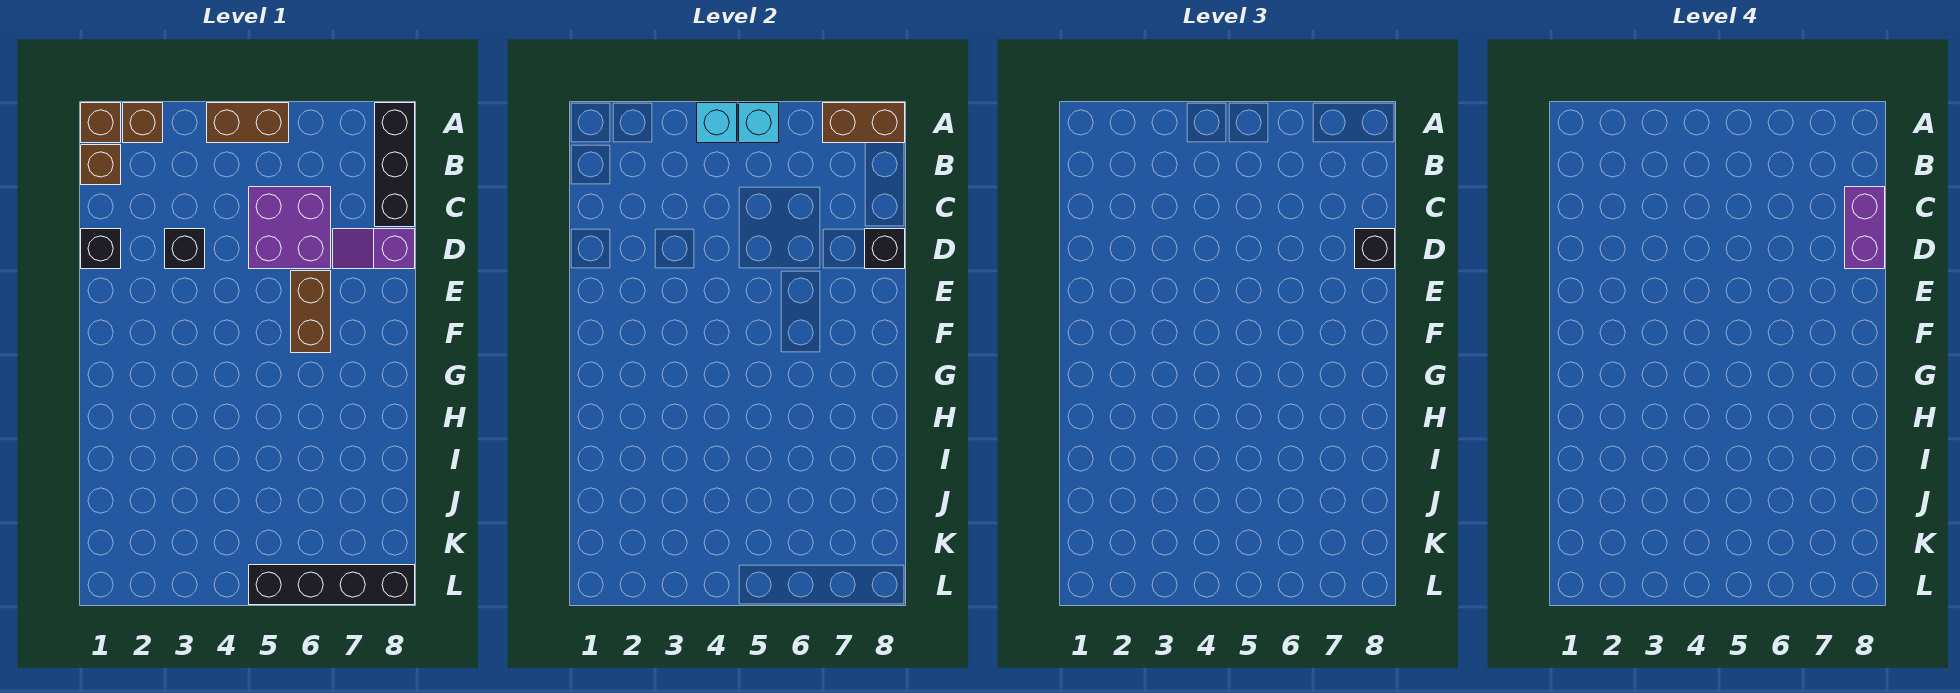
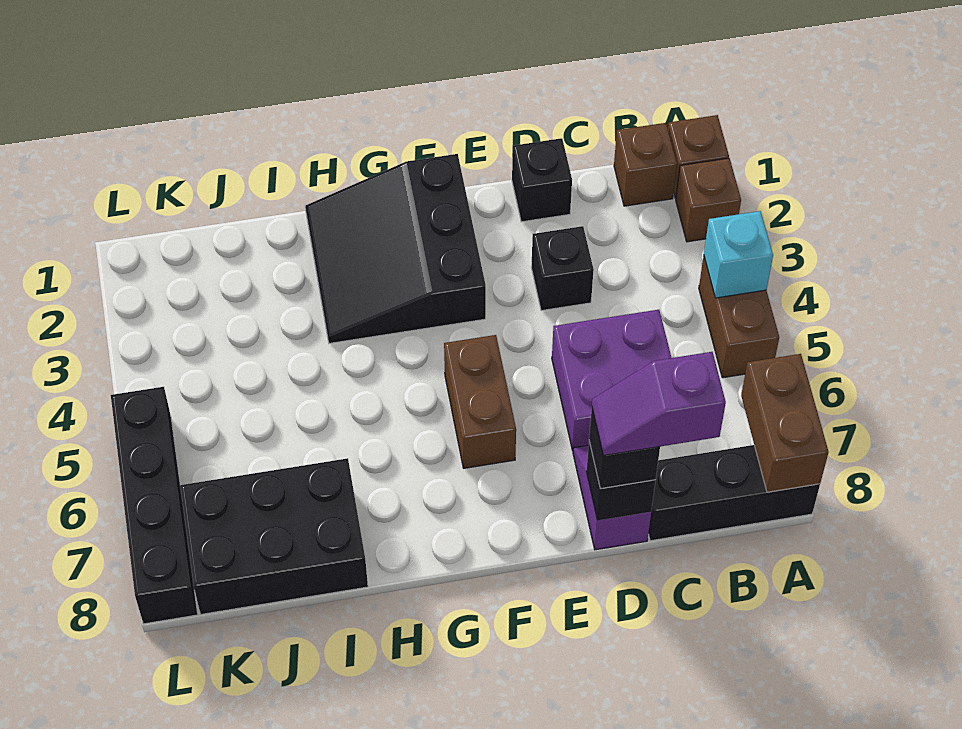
cyan 1x1 brick [739,103,779,143] -> none
purple 1x2 brick [1845,187,1885,269] -> purple 1x2 slope [592,352,726,456]
brown 1x2 brick [291,271,331,353] -> brown 1x2 brick turned to [444,335,516,468]
none -> black 3x3 slope [305,154,486,343]
none -> black 2x3 brick [180,458,368,614]

